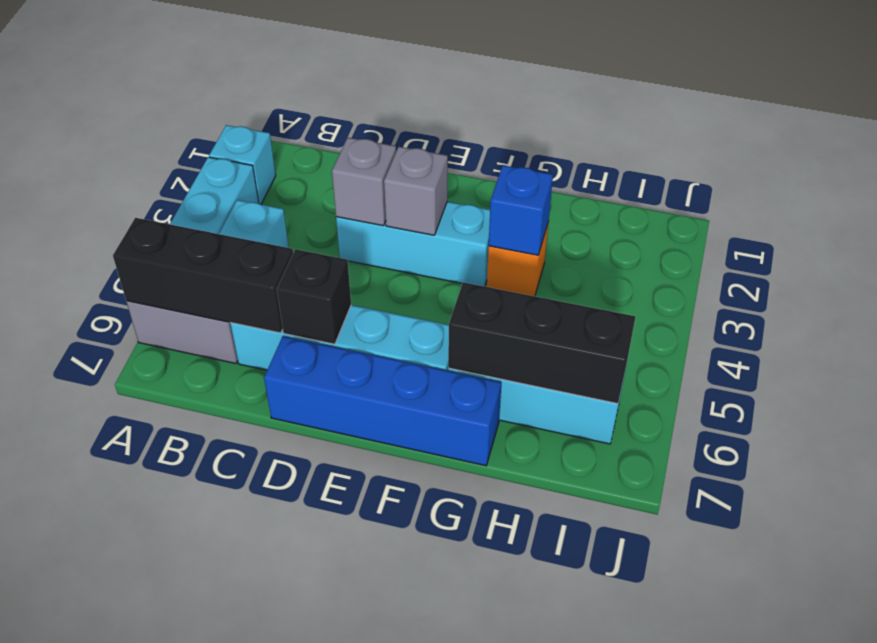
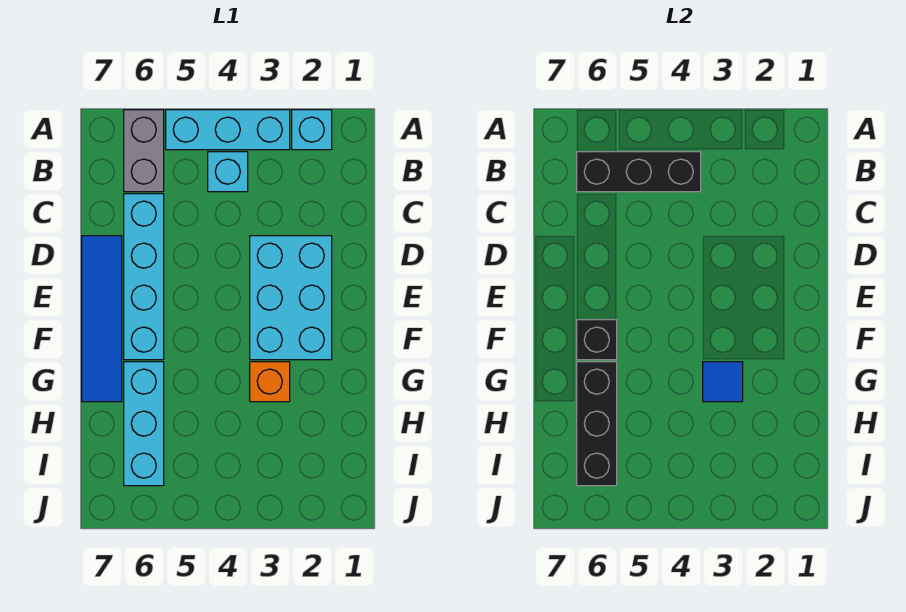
black 1x3 brick [113,218,293,333] -> black 1x3 brick turned to [577,152,701,192]
cyan 1x3 brick [336,202,490,286] -> cyan 2x3 brick [250,236,332,360]
grey 1x1 brick [332,138,396,226] -> none
black 1x1 brick [277,249,351,344] -> black 1x1 brick moved to [577,320,617,360]
blue 1x4 brick [264,336,501,466] -> blue 1x4 tile [82,236,122,402]
grey 1x1 brick [384,147,448,235] -> none
blue 1x1 brick [489,165,553,255] -> blue 1x1 tile [703,362,743,402]

